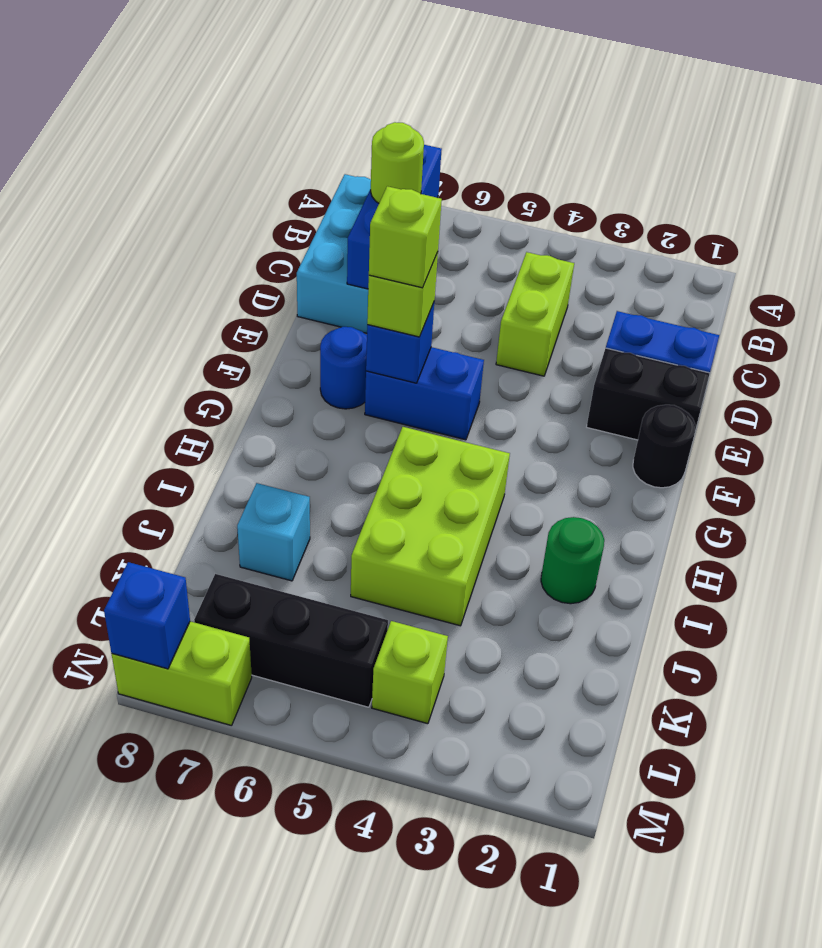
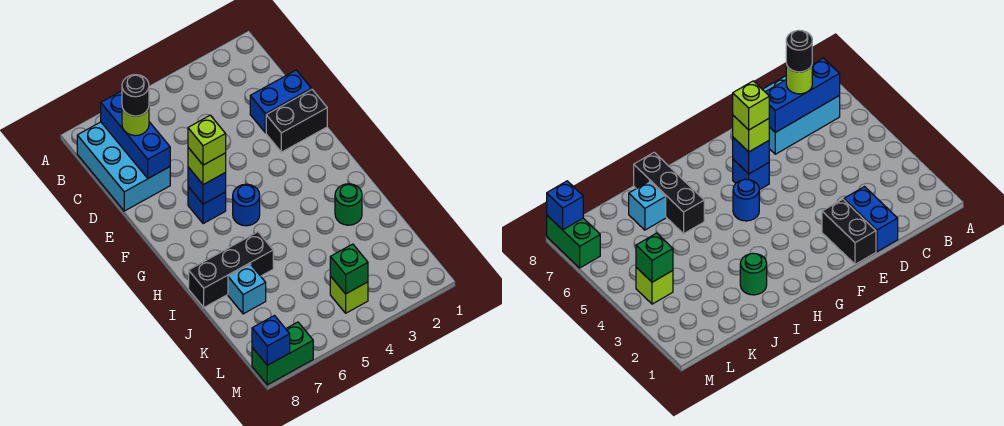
lime 1x2 brick [496,252,574,376] -> none
black 1x1 round brick [633,405,695,488] -> black 1x1 round brick moved to [122,75,149,116]
blue 1x2 brick [365,347,484,440] -> blue 1x1 brick [188,187,226,224]
blue 1x1 round brick [320,327,367,409] -> blue 1x1 round brick moved to [233,184,260,226]
lime 2x3 brick [351,427,510,626] -> none
none -> green 1x1 brick [330,244,368,294]
black 1x3 brick [194,574,388,707] -> black 1x3 brick moved to [189,232,273,307]
lime 1x2 brick [112,621,252,726] -> green 1x2 brick [252,322,313,385]

